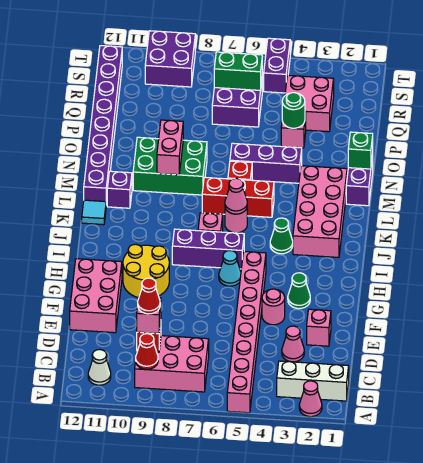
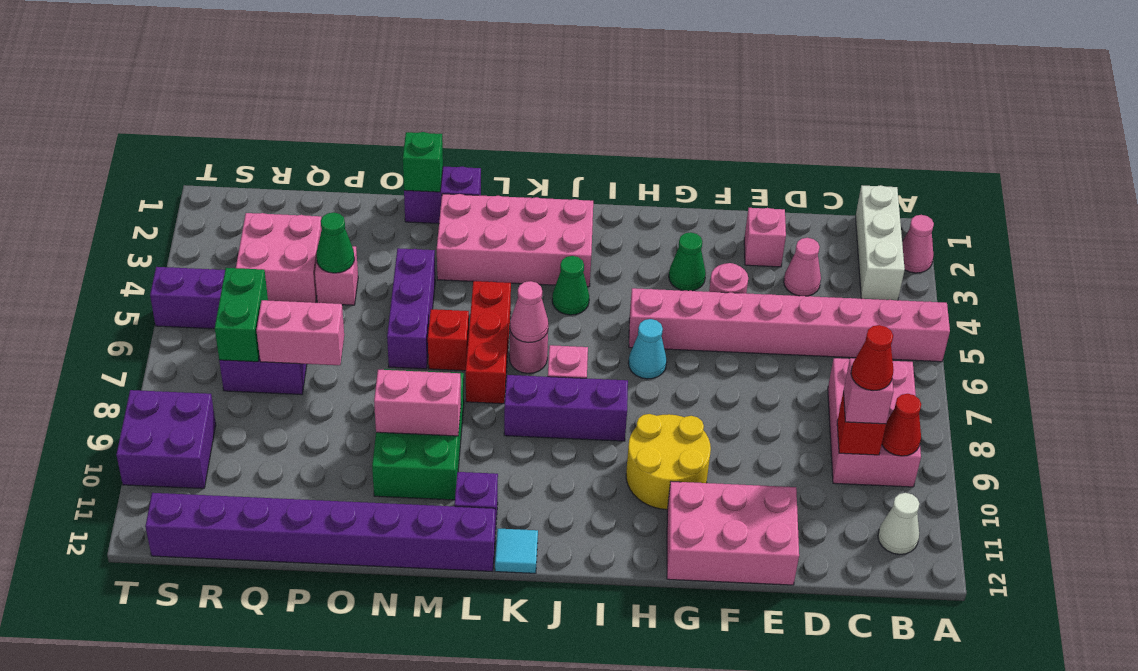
purple 1x3 brick [172,229,244,269] -> purple 1x3 brick turned to [504,375,628,441]
green 1x1 round brick [282,93,305,128] -> green 1x1 cone [316,212,354,273]
none -> pink 1x2 brick [256,300,344,365]

